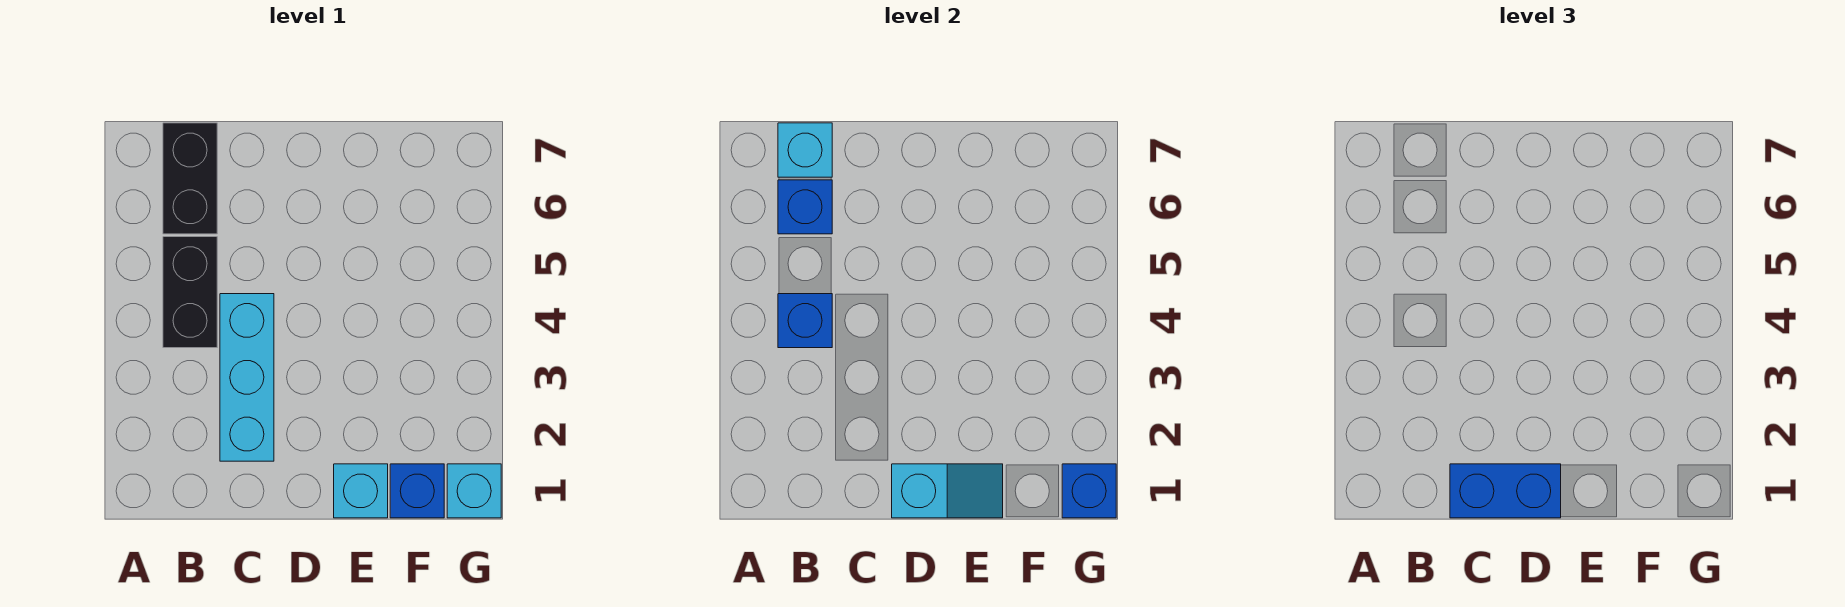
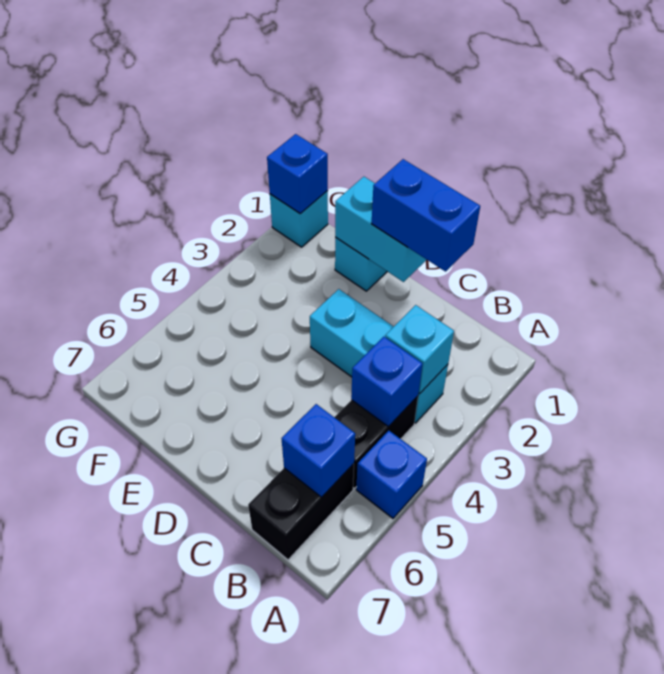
cyan 1x1 brick [778,123,832,177] -> cyan 1x1 brick moved to [385,305,454,394]
cyan 1x3 brick [220,294,274,461] -> cyan 1x3 brick turned to [310,289,448,423]
cyan 1x2 slope [892,464,1003,518] -> cyan 1x2 brick [335,177,427,282]
blue 1x1 brick [390,464,444,518] -> blue 1x1 brick moved to [356,431,427,518]

